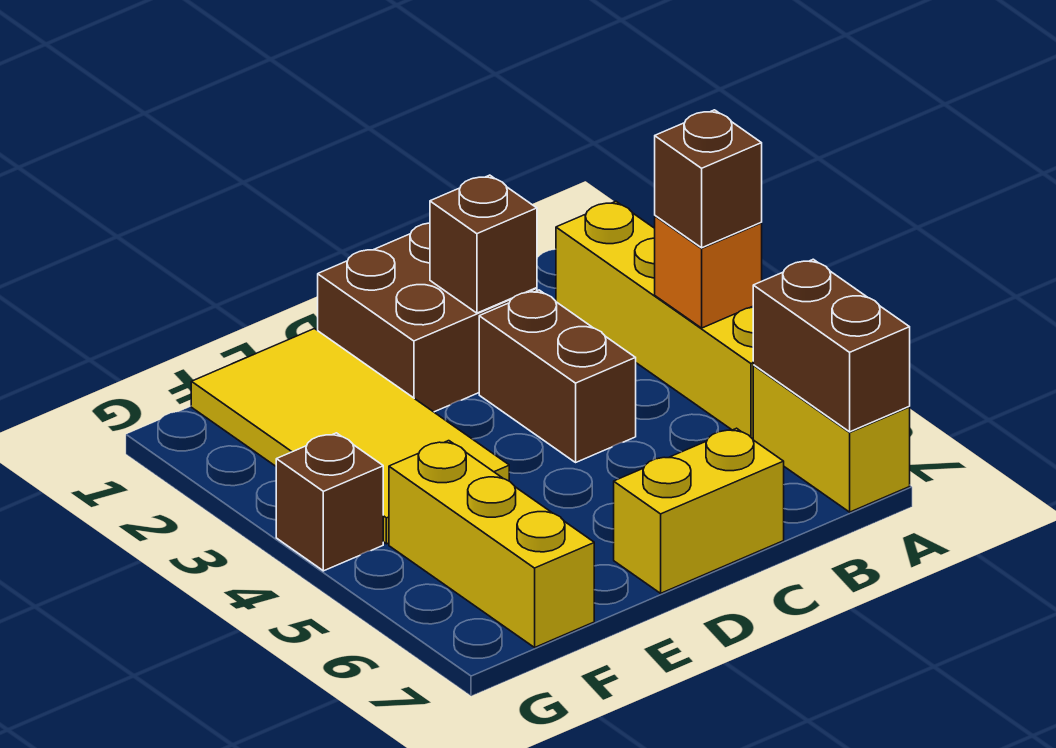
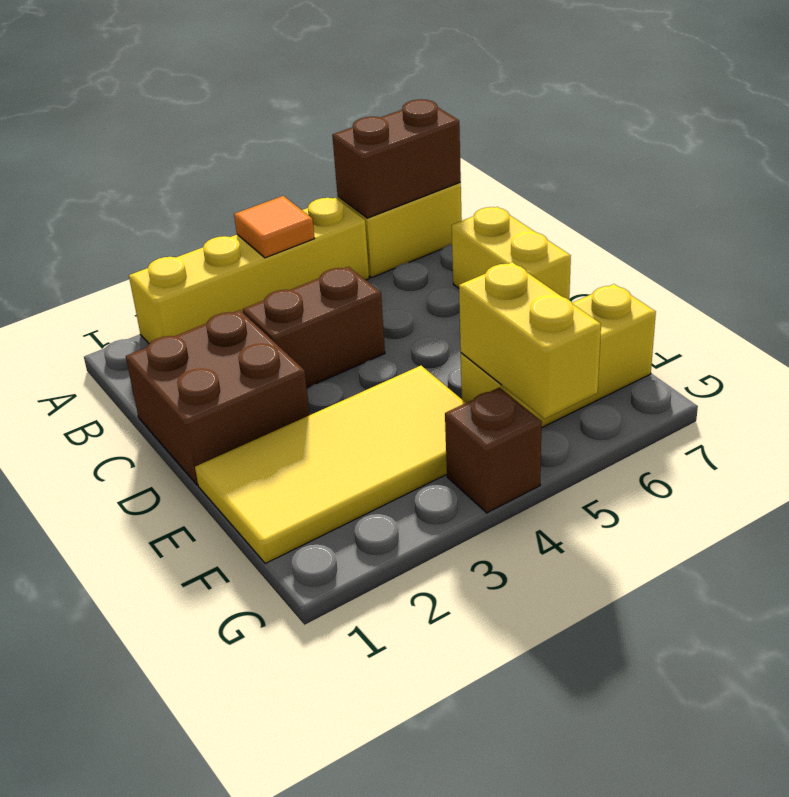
orange 1x1 brick [655,216,762,328] -> orange 1x1 tile [234,196,315,258]
brown 1x1 brick [655,110,762,248] -> none
brown 1x1 brick [430,175,537,313] -> none
none -> yellow 1x2 brick [459,262,601,419]

